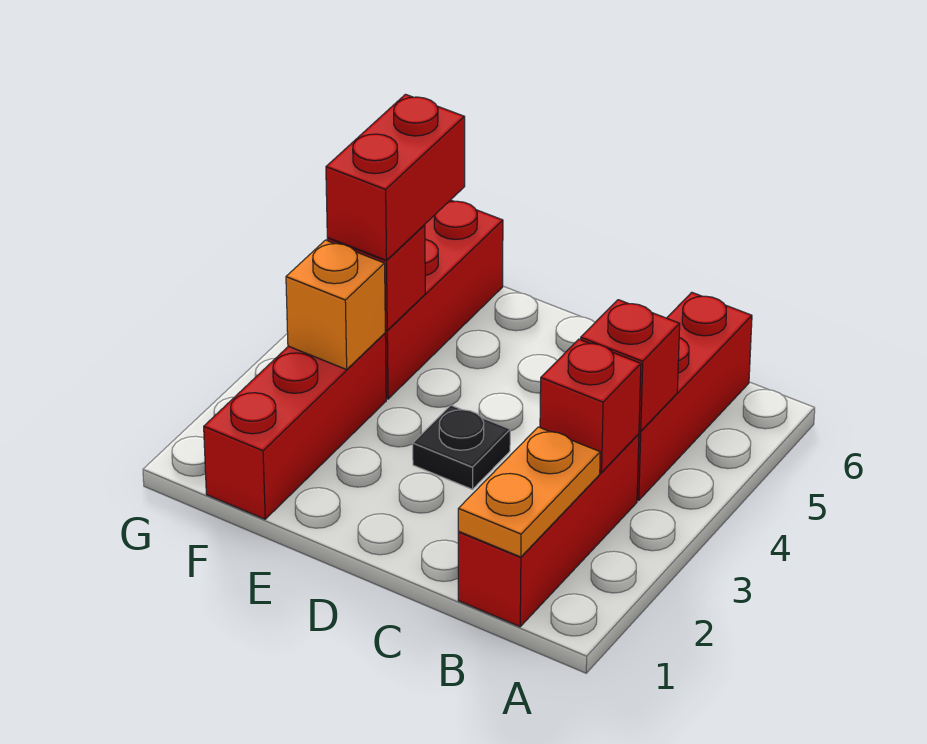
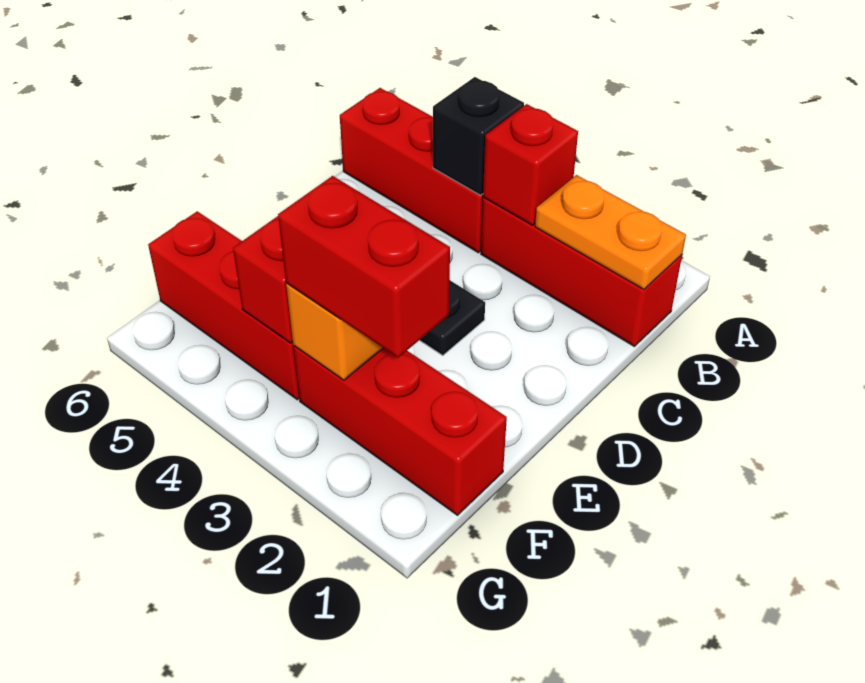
red 1x1 brick [581,300,680,431] -> black 1x1 brick [433,77,524,195]
red 1x2 brick [326,94,465,260] -> red 1x2 brick moved to [278,176,450,358]

